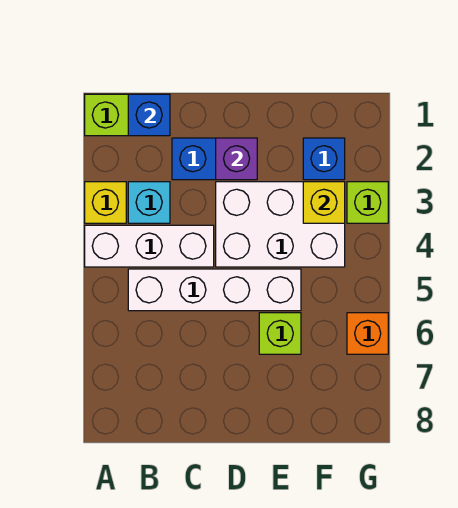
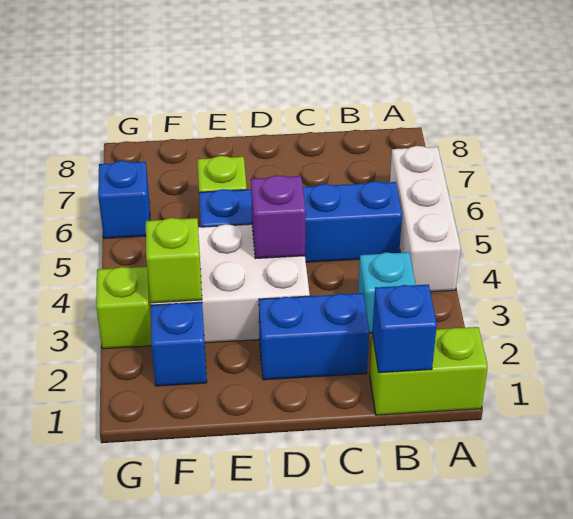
yellow 1x1 brick [85,182,126,223] -> none
white 1x3 brick [85,225,214,267] -> white 1x3 brick turned to [390,146,461,292]
white 1x4 brick [128,269,301,311] -> blue 1x4 brick [199,181,402,262]
purple 1x1 brick [216,138,257,180] -> purple 1x1 brick moved to [251,175,306,259]
yellow 1x1 brick [303,182,345,223] -> lime 1x1 brick [146,218,202,303]
orange 1x1 brick [347,313,388,354] -> blue 1x1 brick [98,161,150,238]

